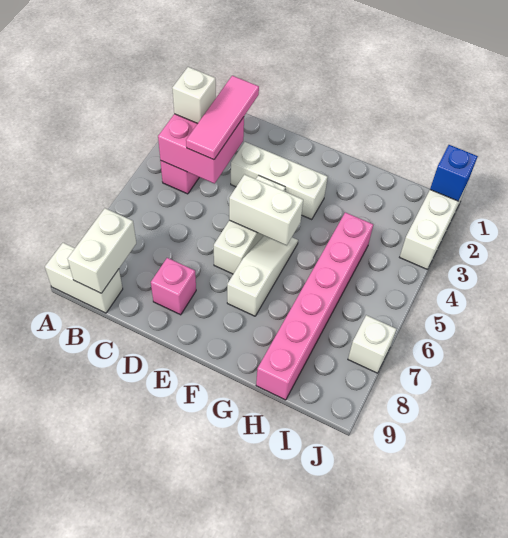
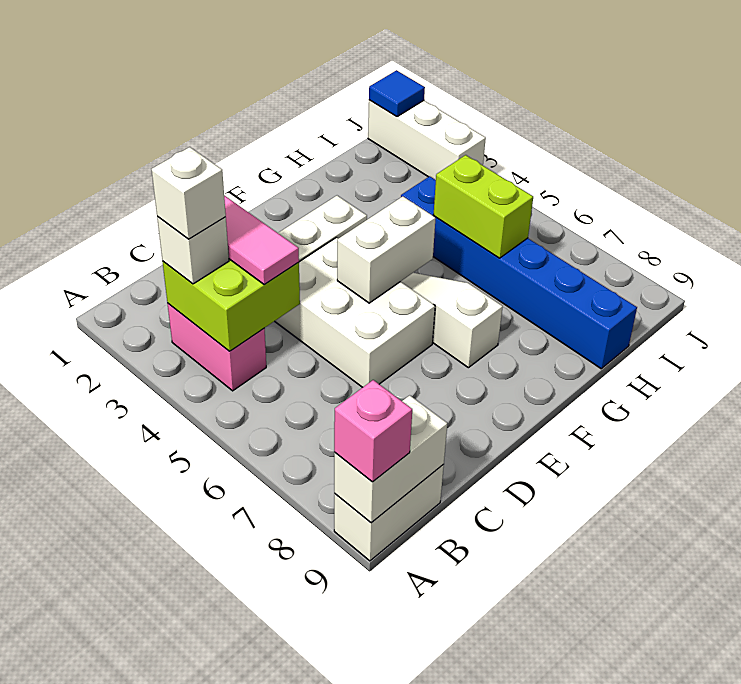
pink 2x2 brick [158,114,244,184] -> lime 2x2 brick [162,259,300,351]
white 1x2 brick [68,208,136,293] -> white 1x2 brick turned to [334,395,447,523]
pink 1x1 brick [151,258,196,315] -> pink 1x1 brick moved to [334,380,412,482]
white 1x3 brick [214,175,285,274] -> white 2x3 brick [275,238,435,387]
pink 1x6 brick [256,212,373,400] -> blue 1x6 brick [401,176,637,369]
none -> lime 1x2 brick [433,155,533,258]
blue 1x1 brick [430,145,478,201] -> blue 1x1 tile [369,70,425,117]
white 1x1 brick [348,315,396,373] -> white 1x1 brick moved to [151,147,226,239]

